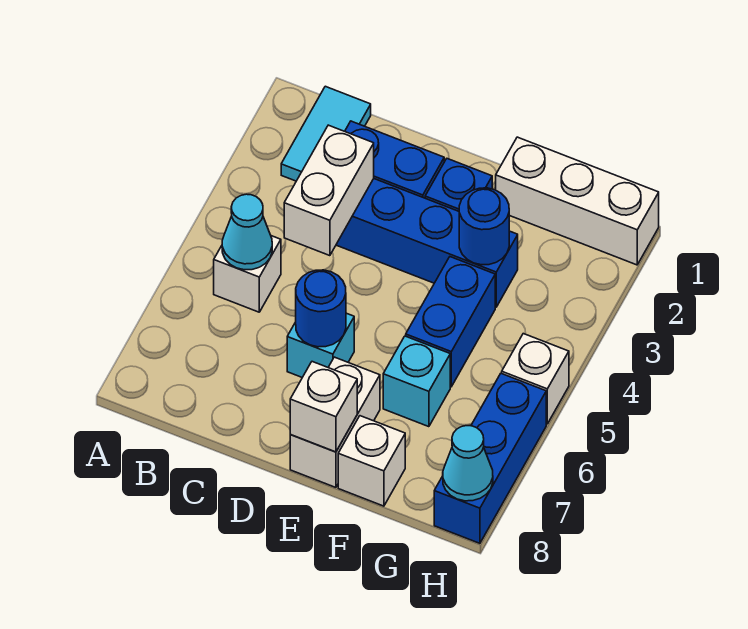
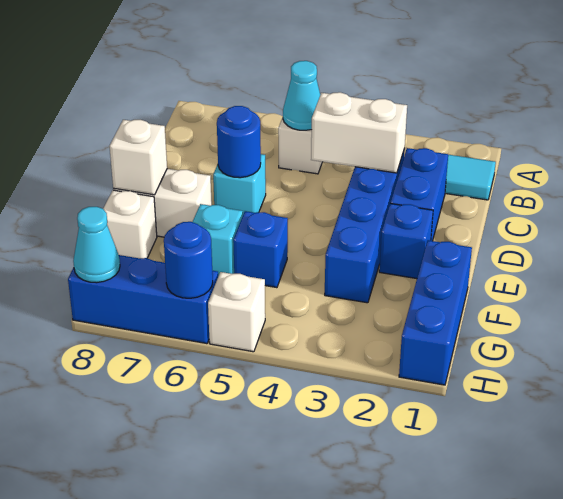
white 1x3 brick [496,137,659,265] -> blue 1x3 brick [399,240,472,385]
blue 1x1 round brick [459,188,509,265] -> blue 1x1 round brick moved to [164,222,213,298]
blue 1x2 brick [406,257,495,387] -> blue 1x1 brick [233,211,288,288]

